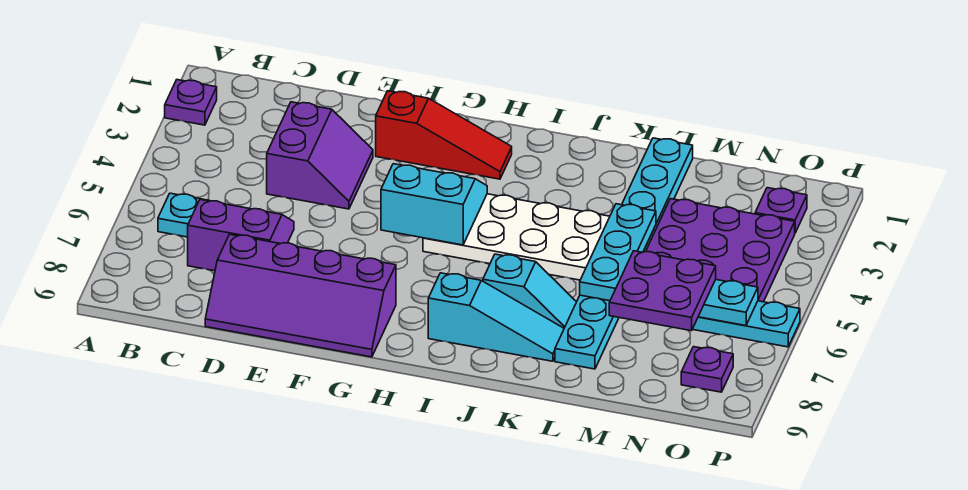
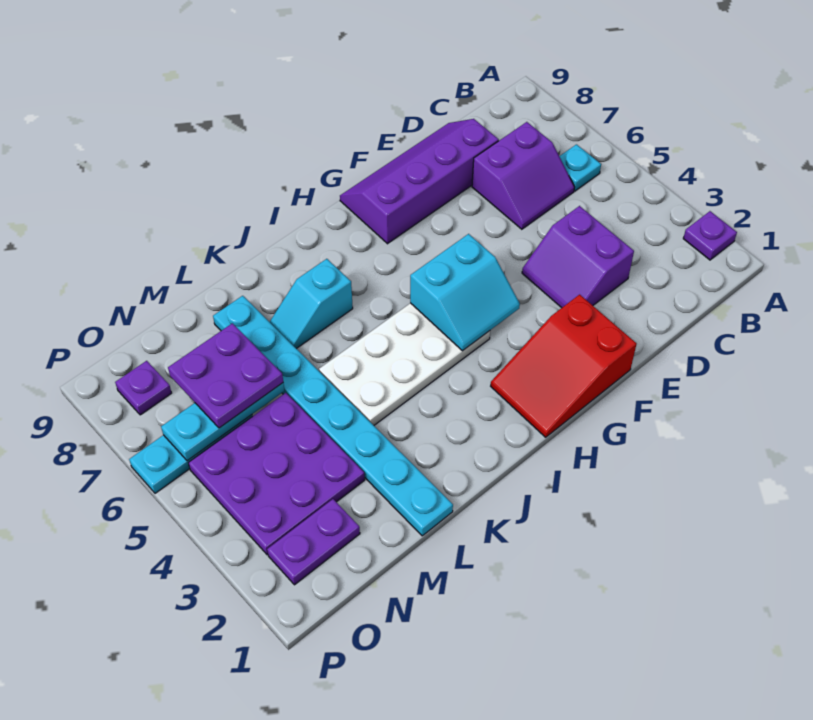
red 1x3 slope [376,91,512,179] -> red 2x3 slope [491,295,637,437]
cyan 1x3 slope [428,273,564,361] -> none
cyan 1x3 plate [580,204,656,301] -> none
purple 1x1 plate [755,188,807,233] -> purple 1x2 plate [267,499,360,585]

